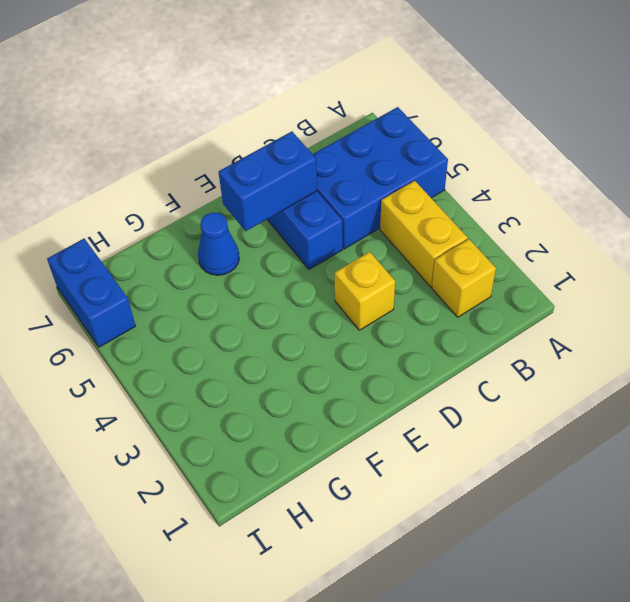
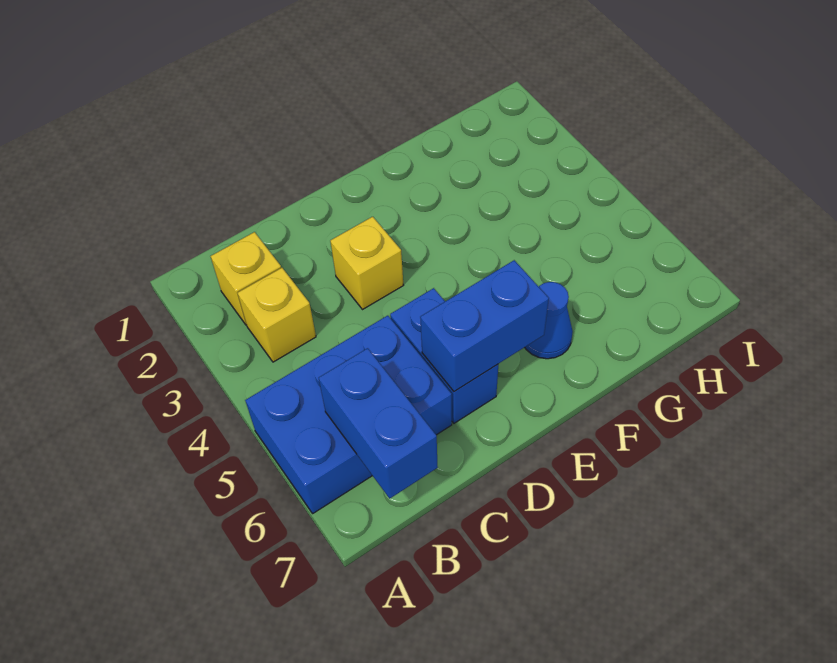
yellow 1x2 brick [380,181,468,287] -> yellow 1x1 brick [238,268,316,362]
blue 1x2 brick [47,239,135,347] -> blue 1x2 brick moved to [319,348,438,498]

